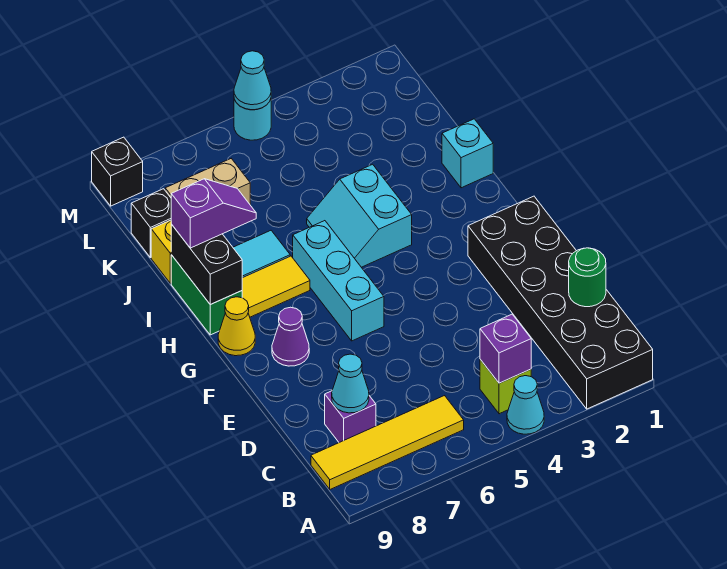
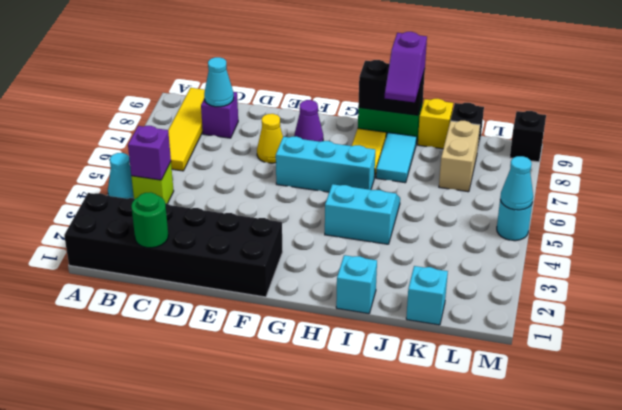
yellow 1x1 cone [218,297,255,356] -> yellow 1x1 cone moved to [257,114,283,163]
none -> cyan 1x1 brick [406,266,448,325]

